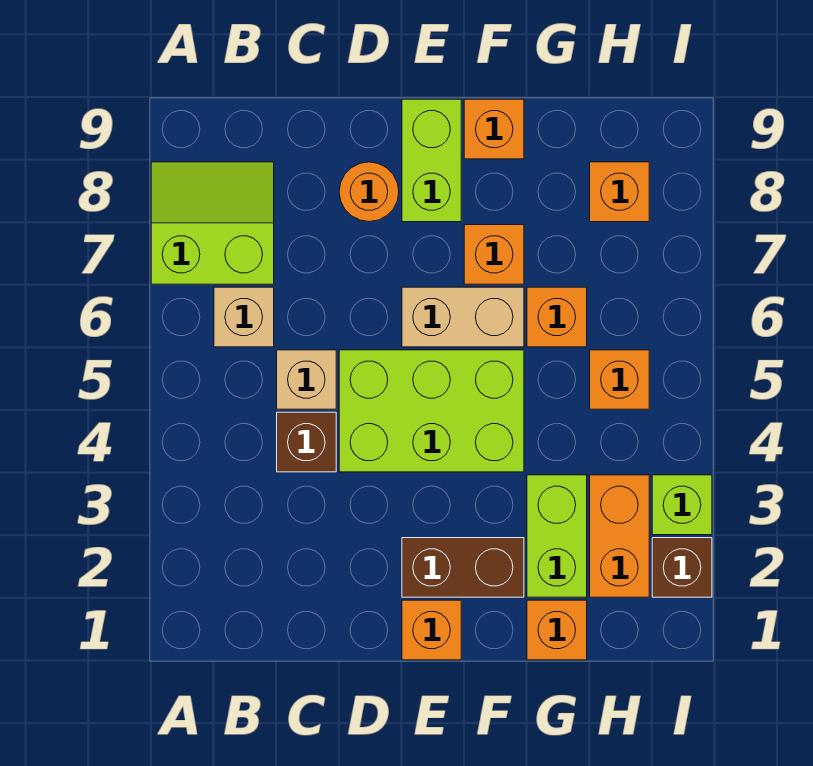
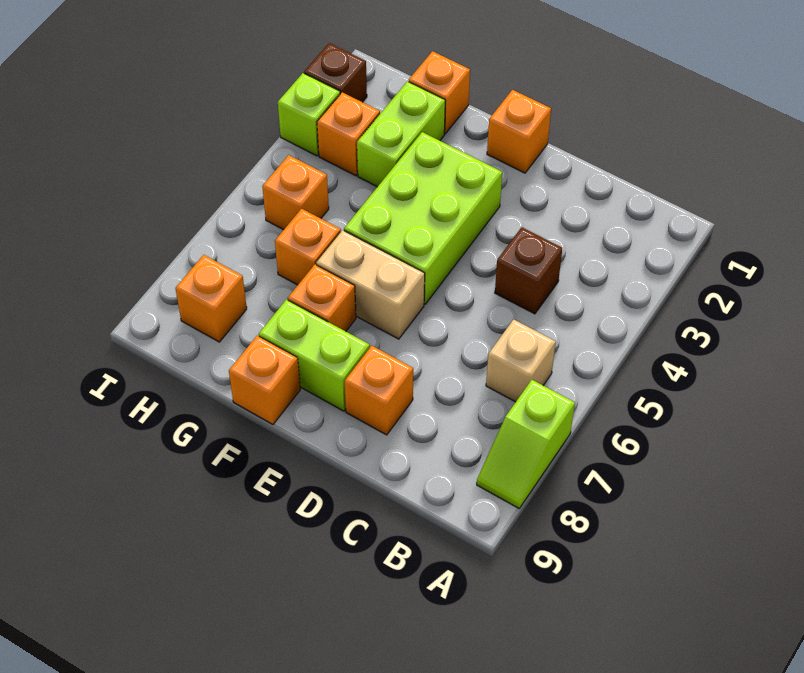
lime 2x2 slope [151,162,274,284] -> lime 1x2 slope [477,380,575,508]
tan 1x1 brick [277,350,336,409] -> none
lime 2x3 brick [339,350,524,472] -> lime 2x3 brick turned to [344,132,502,304]
orange 1x1 round brick [339,162,399,222] -> orange 1x1 brick [345,346,413,435]
brown 1x2 brick [402,538,524,597] -> none
lime 1x2 brick [402,99,461,222] -> lime 1x2 brick turned to [259,300,370,411]
orange 1x2 brick [590,475,649,597] -> orange 1x1 brick [317,92,380,176]

